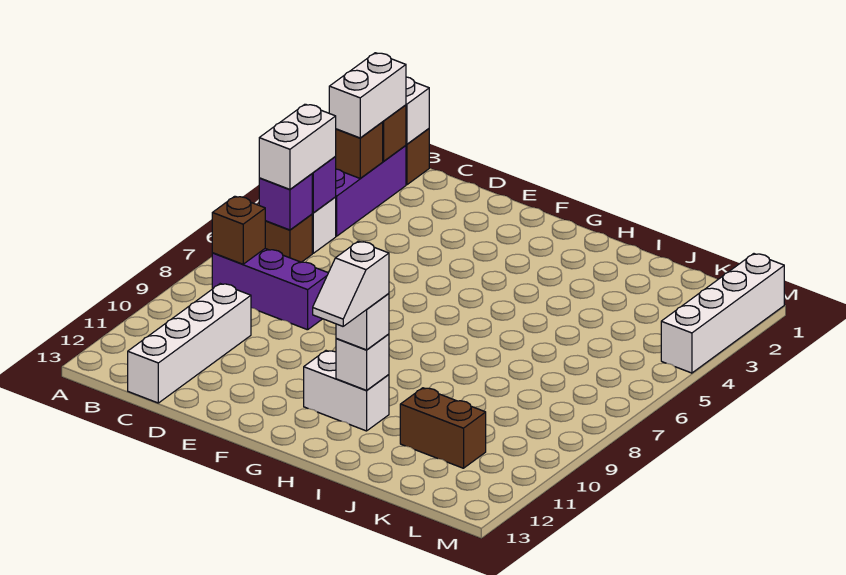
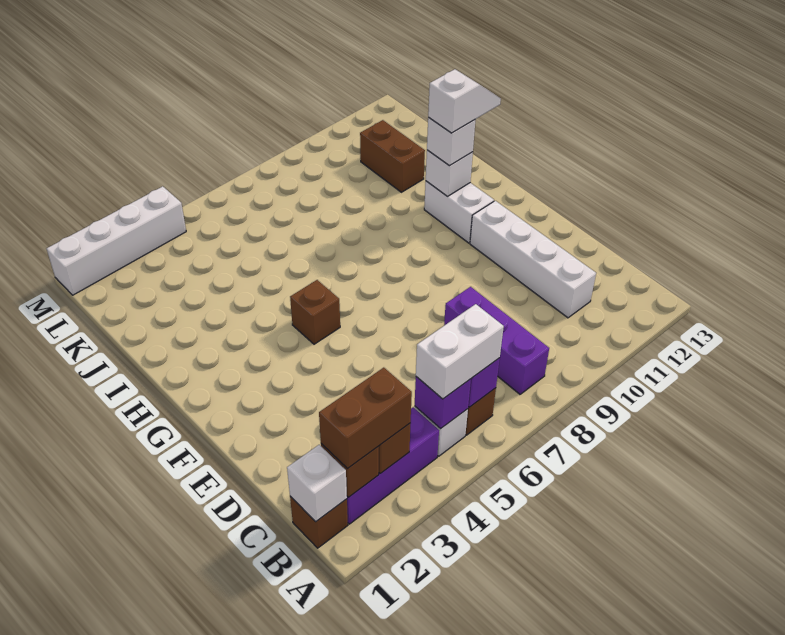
white 1x2 brick [329,53,406,138] -> brown 1x2 brick [319,368,412,469]
brown 1x1 brick [212,196,265,264] -> brown 1x1 brick moved to [290,280,340,344]
white 1x4 brick [128,284,251,403] -> white 1x4 brick turned to [470,201,596,318]

